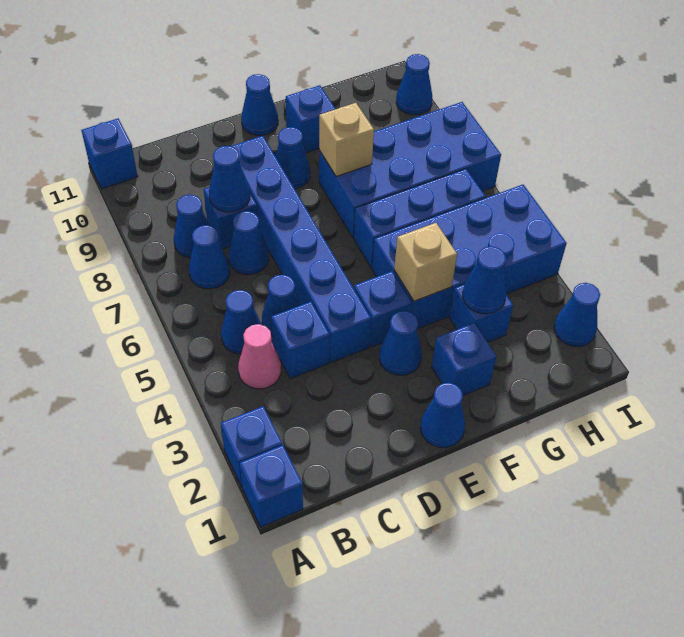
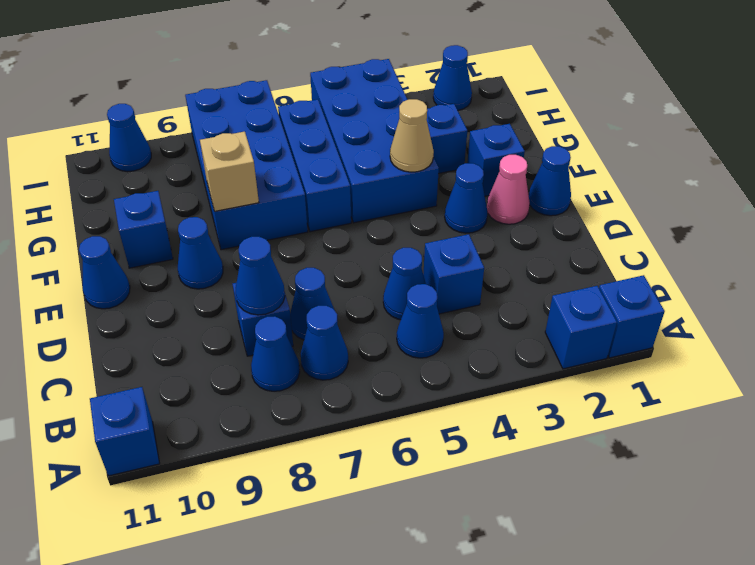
pink 1x1 cone [238,324,281,389] -> pink 1x1 cone moved to [487,155,530,224]
blue 1x6 brick [231,136,371,363] -> none
blue 1x1 brick [354,271,412,347] -> none
tan 1x1 brick [394,223,457,301] -> tan 1x1 cone [390,99,434,172]
blue 1x1 cone [463,246,507,314] -> none

